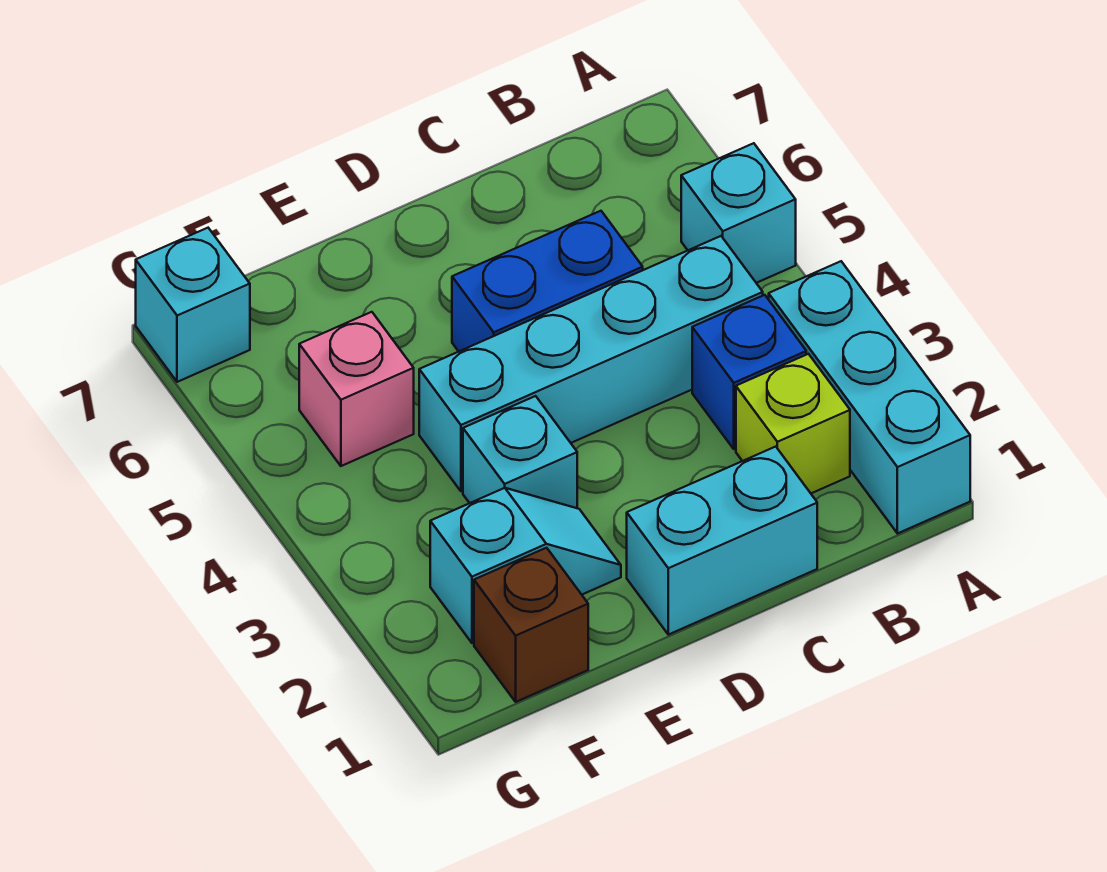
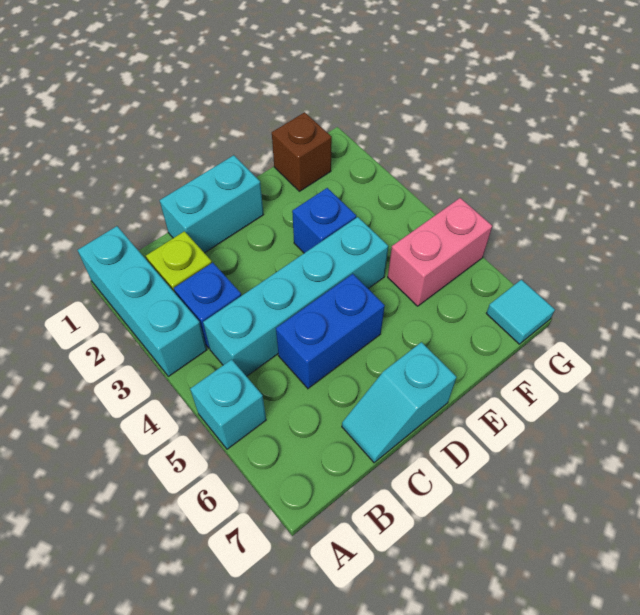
cyan 1x2 slope [430,488,621,643] -> cyan 1x2 slope moved to [342,342,456,463]
cyan 1x1 brick [463,396,577,508] -> blue 1x1 brick [292,188,356,253]
pink 1x1 brick [299,312,414,466] -> pink 1x2 brick [388,198,492,306]
cyan 1x1 brick [136,228,250,382] -> cyan 1x1 tile [486,280,555,344]

